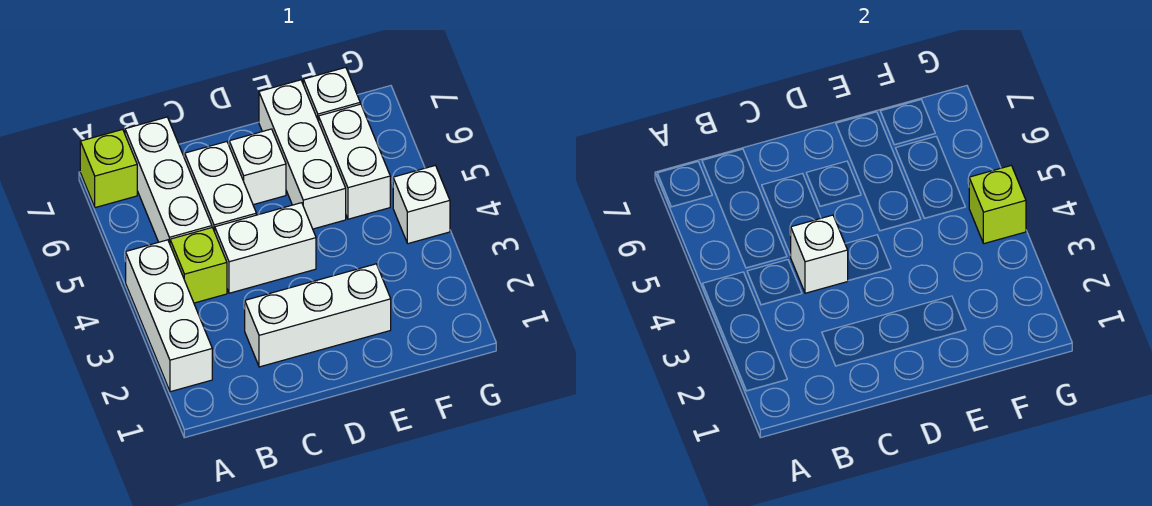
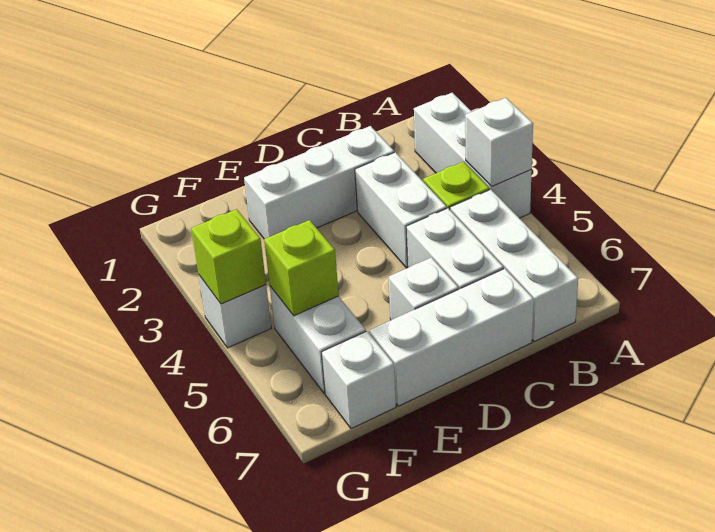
lime 1x1 brick [80,129,137,208] -> lime 1x1 brick moved to [264,220,339,316]
white 1x2 brick [215,203,316,293] -> white 1x2 brick turned to [355,152,447,268]
white 1x1 brick [791,215,848,293] -> white 1x1 brick moved to [465,98,533,187]
white 1x3 brick [259,80,346,229] -> white 1x3 brick turned to [369,269,534,406]

